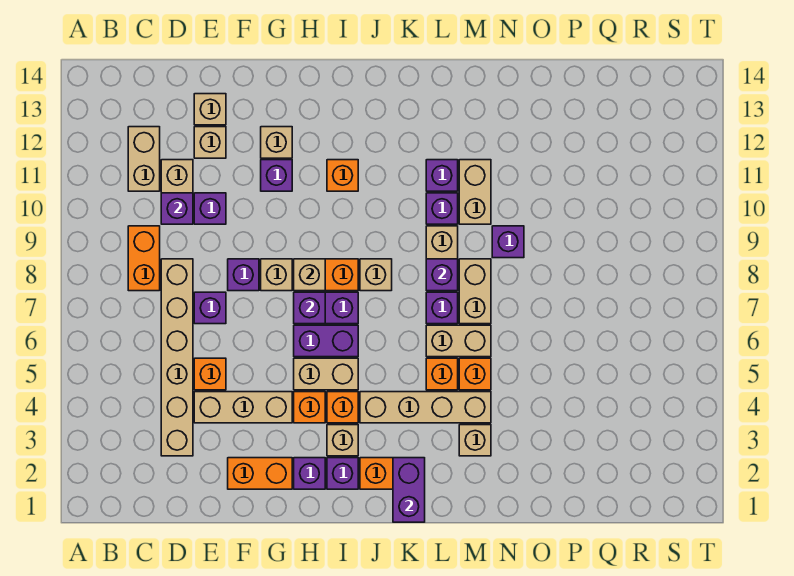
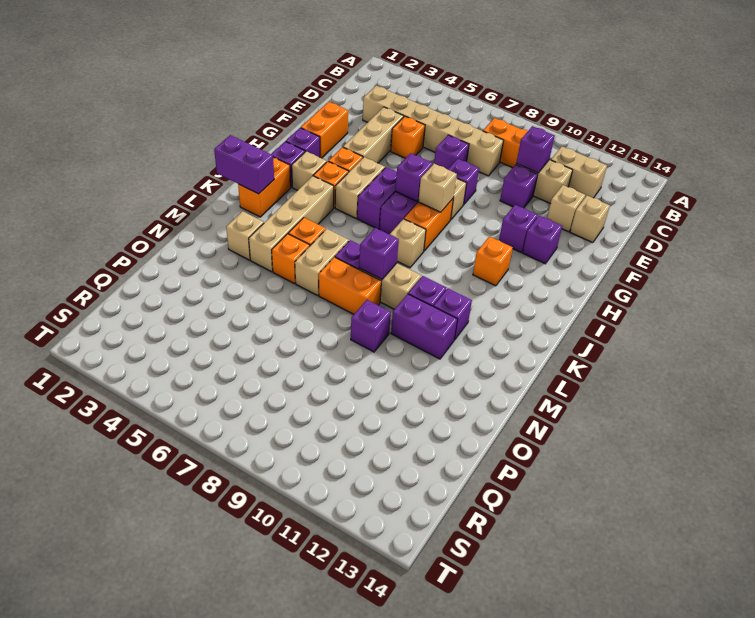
tan 1x1 brick [261,127,292,158] -> purple 1x1 brick [523,216,562,264]
tan 1x2 brick [459,259,491,324] -> orange 1x2 brick [319,257,381,314]
tan 1x2 brick [459,160,491,224] -> purple 1x2 brick [391,294,458,359]

